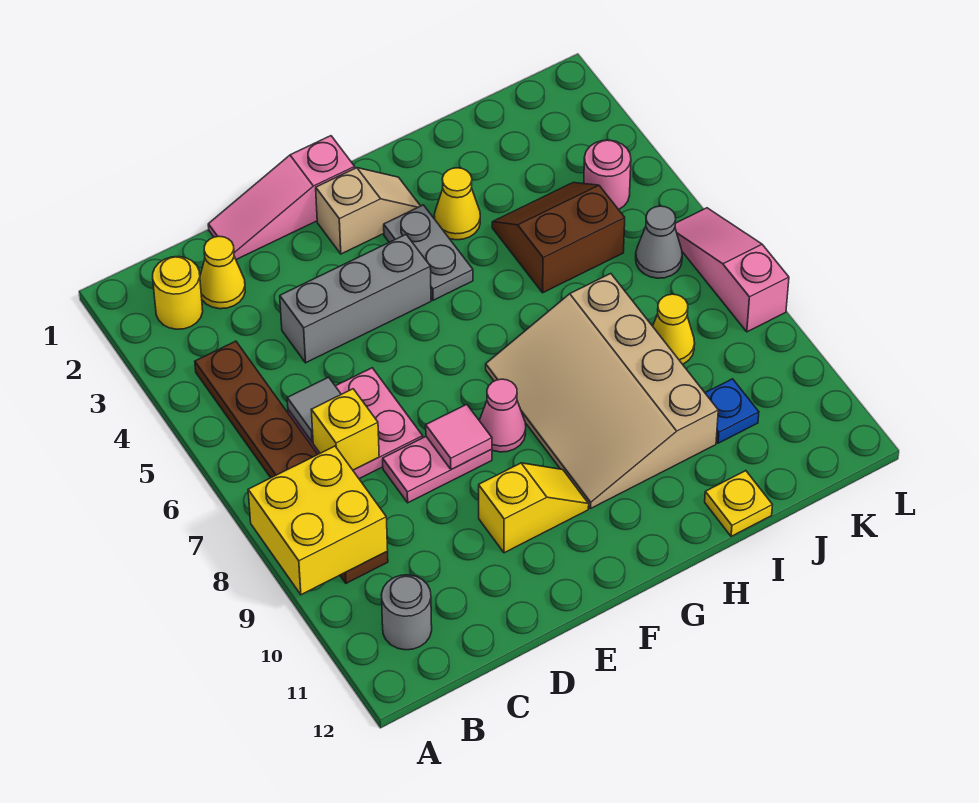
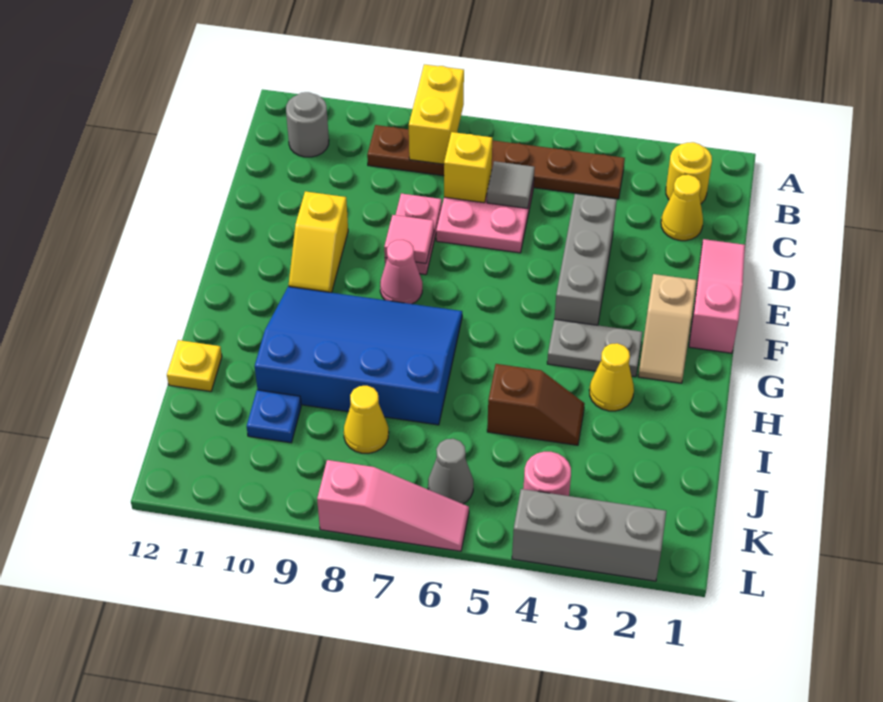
yellow 2x2 brick [248,446,388,595] -> yellow 1x2 brick [409,65,464,164]
tan 3x4 slope [486,274,718,509] -> blue 3x4 slope [255,287,462,425]
brown 2x2 slope [492,183,625,293] -> brown 1x2 slope [487,364,585,445]
none -> grey 1x3 brick [512,489,666,581]

